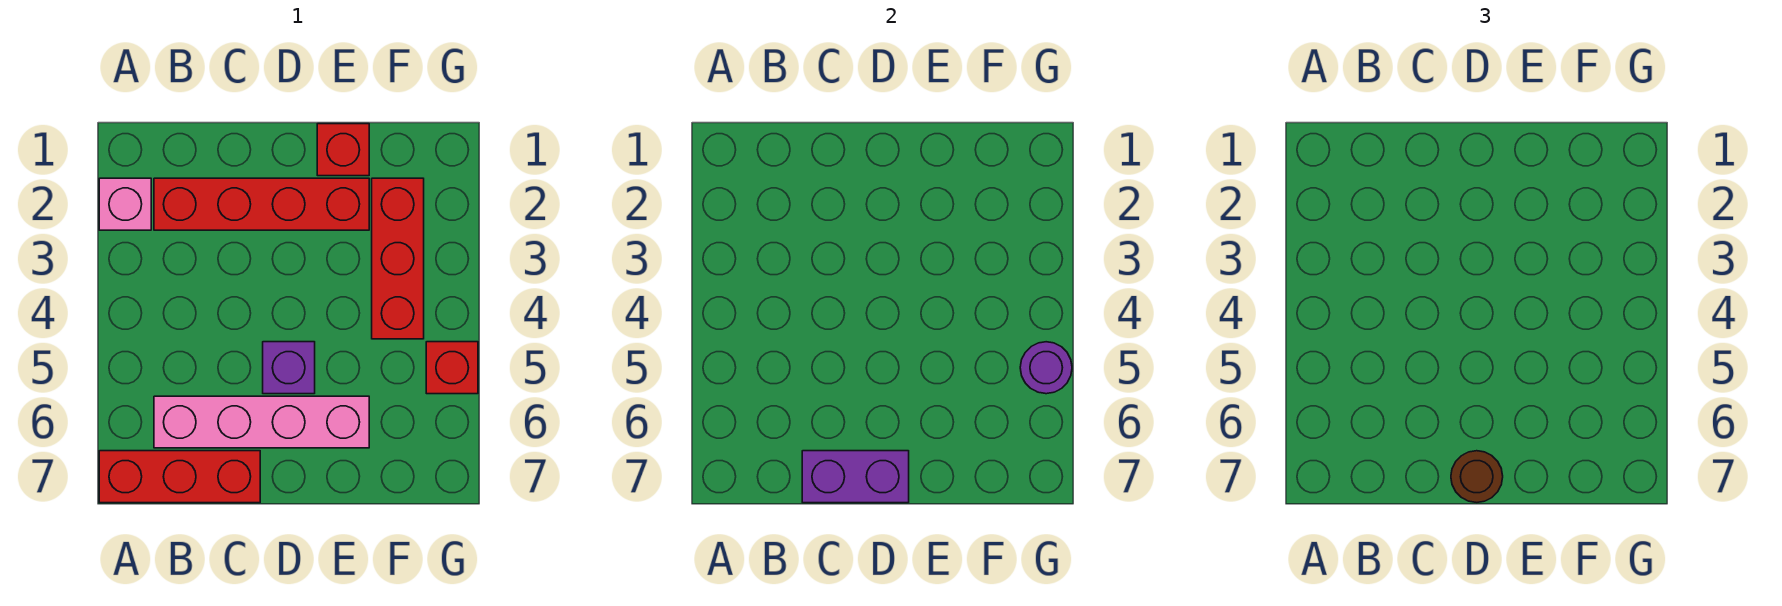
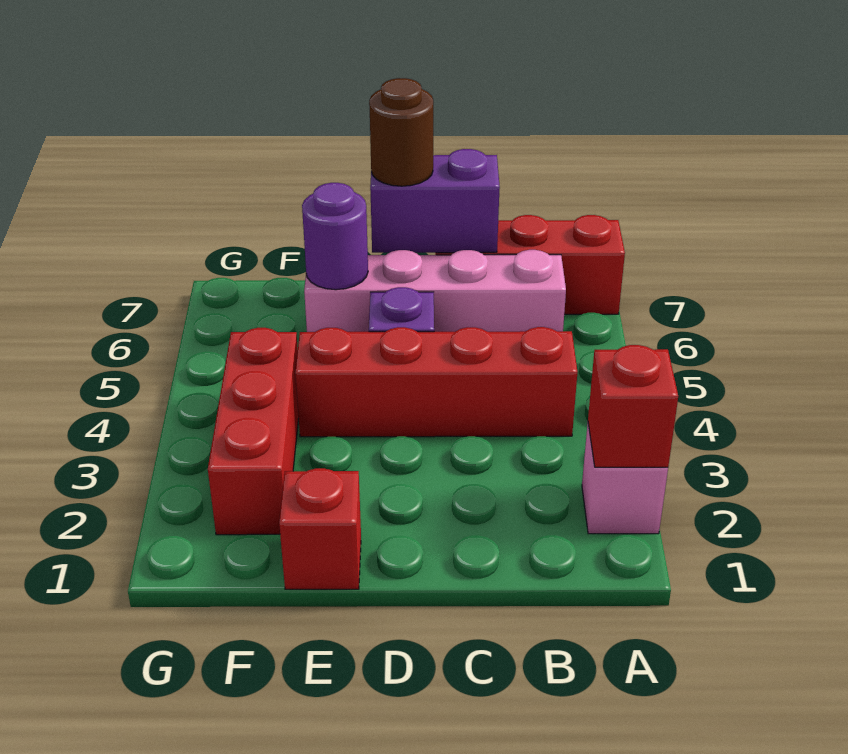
red 1x4 brick [154,178,369,230] -> red 1x4 brick moved to [295,327,578,437]
red 1x1 brick [426,342,478,394] -> red 1x1 brick moved to [588,345,678,467]
purple 1x1 round brick [1020,342,1072,394] -> purple 1x1 round brick moved to [302,183,368,290]

